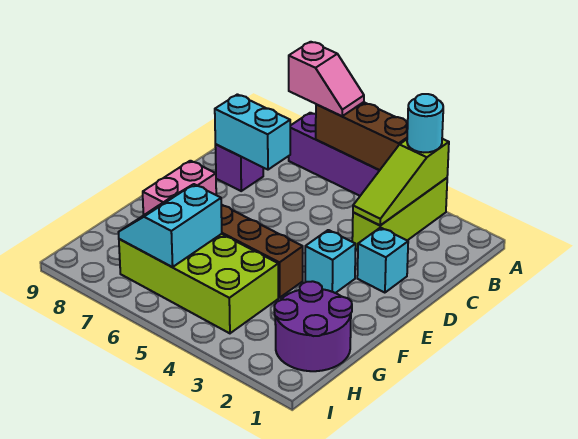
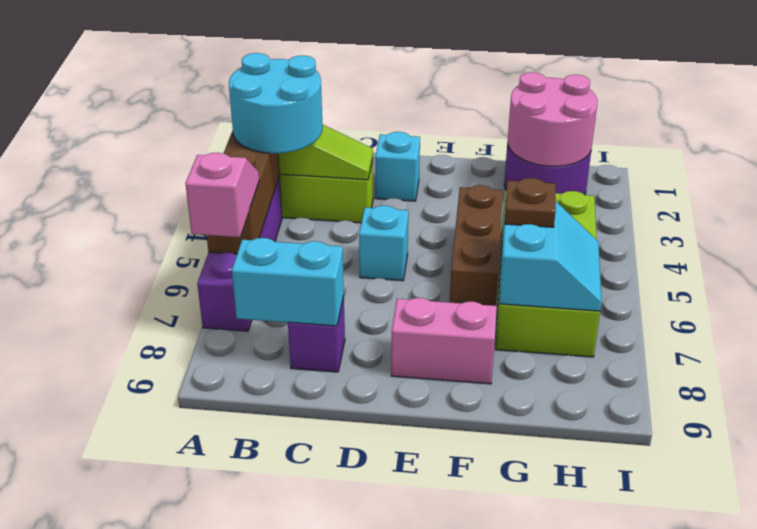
cyan 1x1 round brick [407,94,443,152] -> cyan 2x2 round brick [229,53,323,153]
cyan 1x2 brick [215,94,290,170] -> cyan 1x2 brick turned to [232,238,344,326]
cyan 1x1 brick [305,230,356,293] -> cyan 1x1 brick moved to [359,205,408,281]
none -> pink 2x2 round brick [508,72,598,166]
cyan 2x2 slope [119,184,222,267] -> cyan 2x2 slope turned to [499,202,602,311]
none -> brown 1x1 plate [505,178,556,227]

